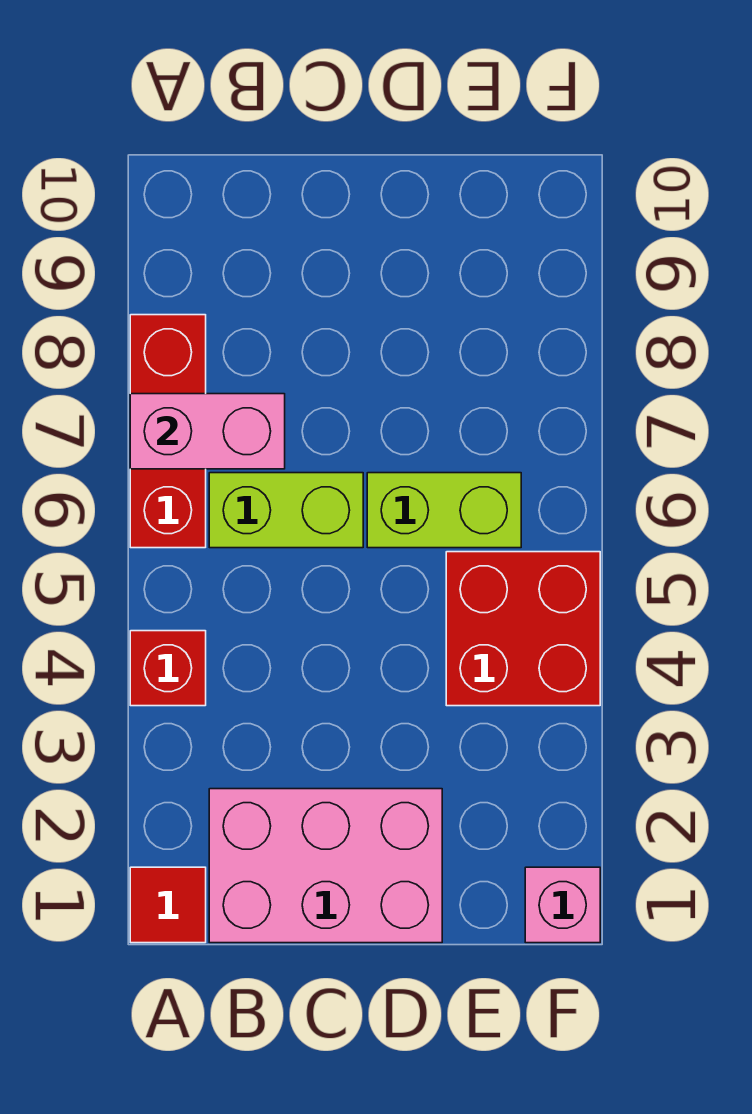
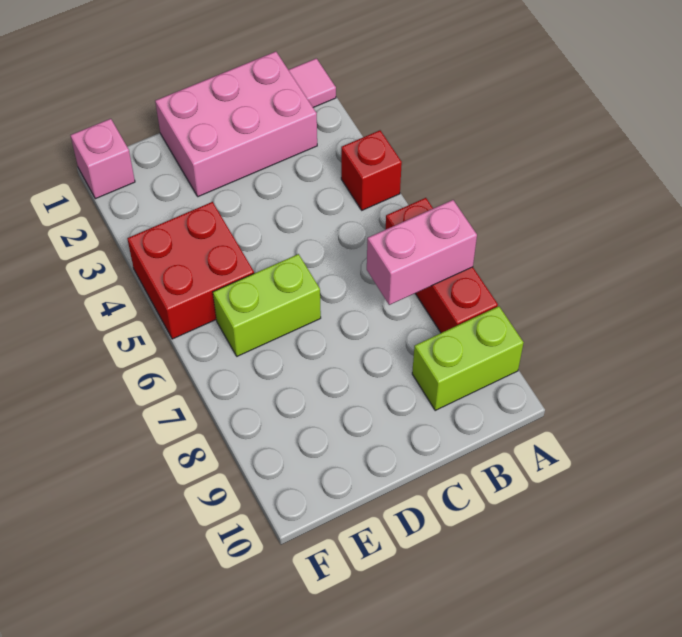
red 1x1 tile [130,867,206,943] -> pink 1x1 tile [289,58,336,107]
lime 1x2 brick [209,473,363,548] -> lime 1x2 brick moved to [412,306,524,410]

